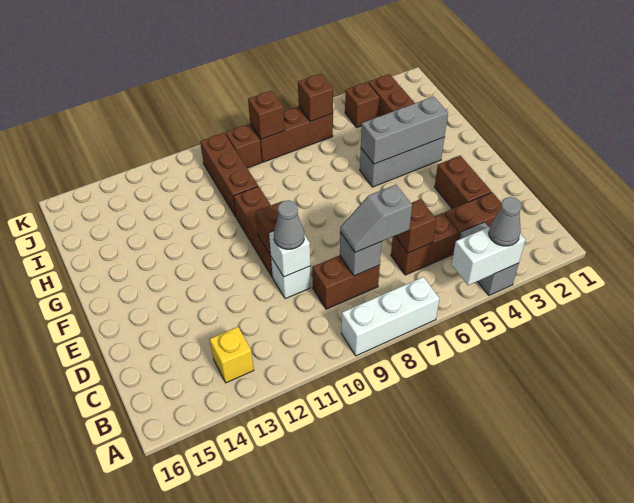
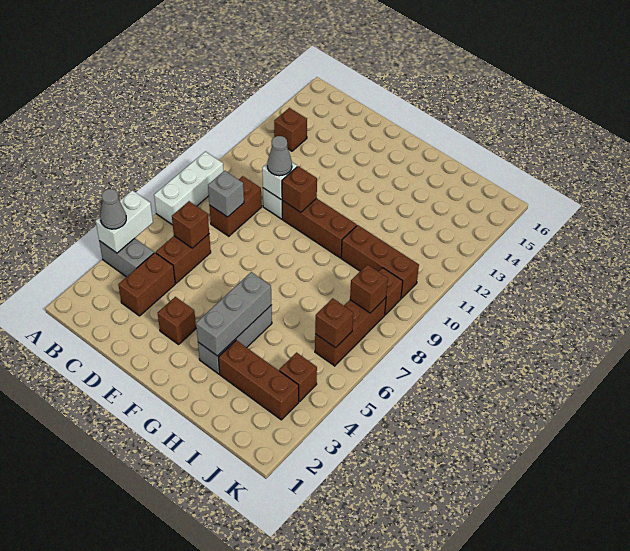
yellow 1x1 brick [210,327,254,383] -> brown 1x1 brick [274,108,307,151]
grey 1x2 slope [340,185,412,252] -> none
brown 1x2 brick [435,156,491,209] -> brown 1x1 brick [158,297,196,344]

